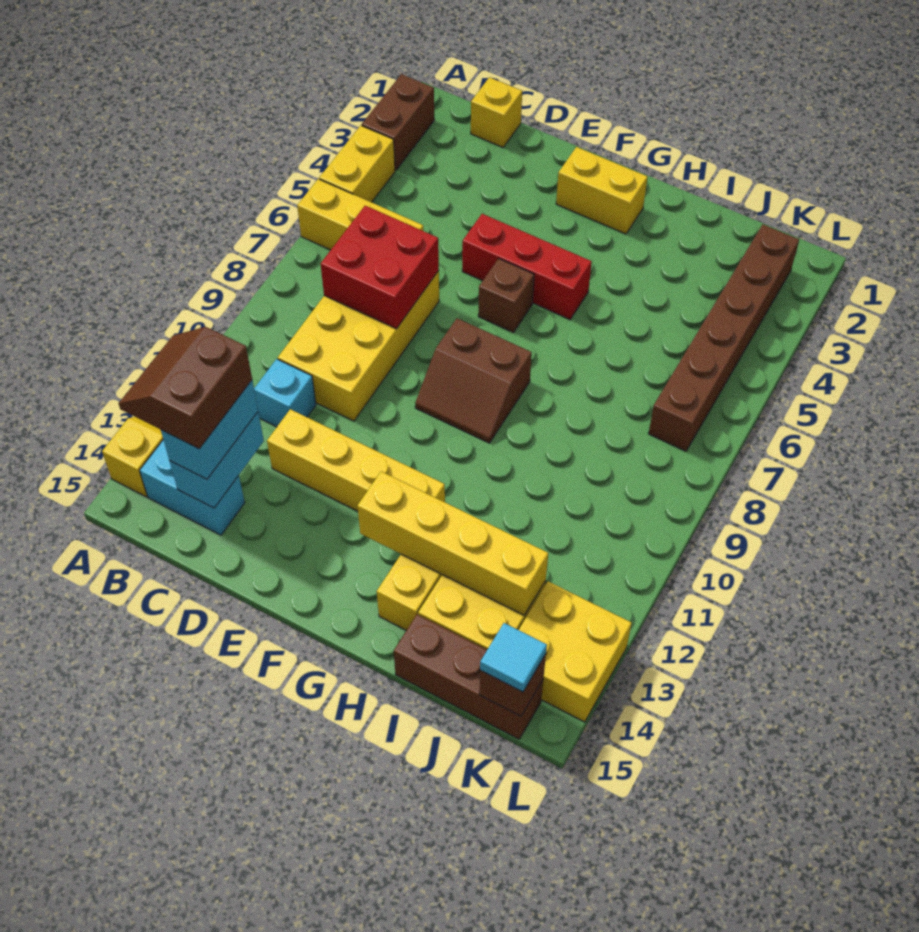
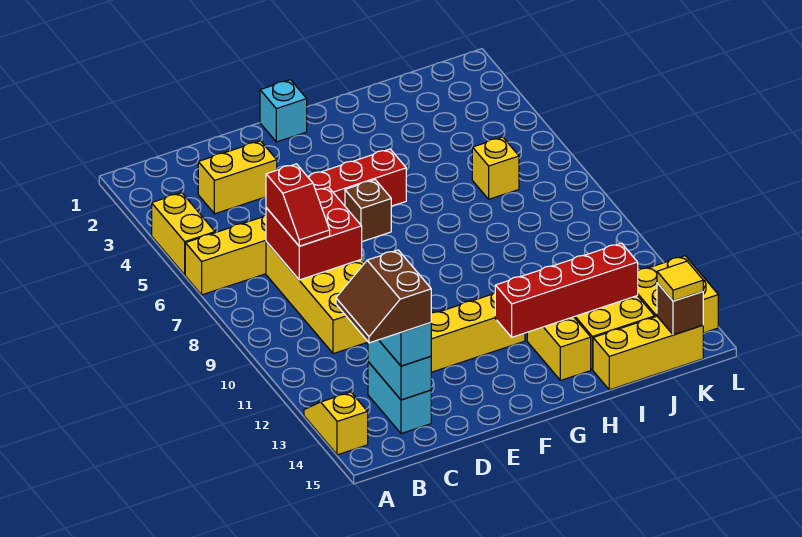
brown 1x2 brick [362,74,434,170] -> none
cyan 1x2 brick [140,440,245,535] -> cyan 1x2 brick turned to [368,362,431,434]
yellow 1x1 brick [471,77,522,147] -> yellow 1x1 brick moved to [472,137,519,199]
none -> red 1x2 slope [266,164,330,246]
cyan 1x1 brick [254,359,316,427] -> cyan 1x1 brick moved to [260,80,307,142]
yellow 1x2 brick [556,147,648,234] -> yellow 1x2 brick moved to [198,141,277,214]
brown 2x2 slope [415,318,532,443] -> none
yellow 1x4 brick [357,471,548,615] -> red 1x4 brick [495,243,638,337]
brown 1x3 brick [394,614,543,739] -> yellow 1x3 brick [593,316,703,390]
brown 1x6 brick [649,224,799,451] -> none
cyan 1x1 tile [480,623,547,692] -> yellow 1x1 tile [657,261,703,301]

